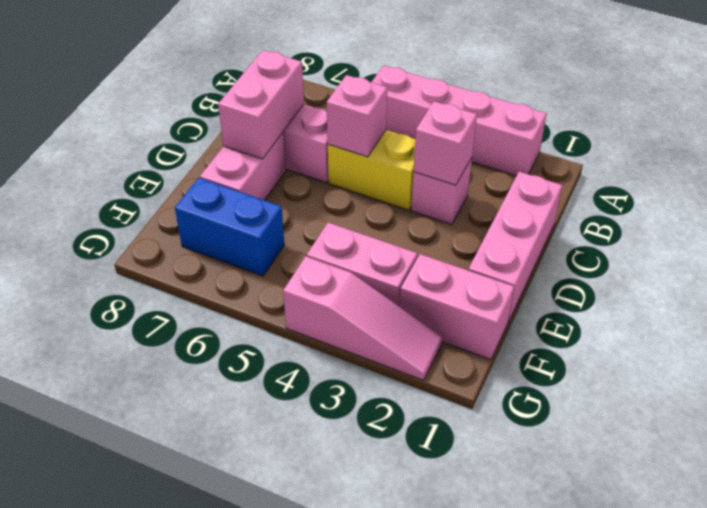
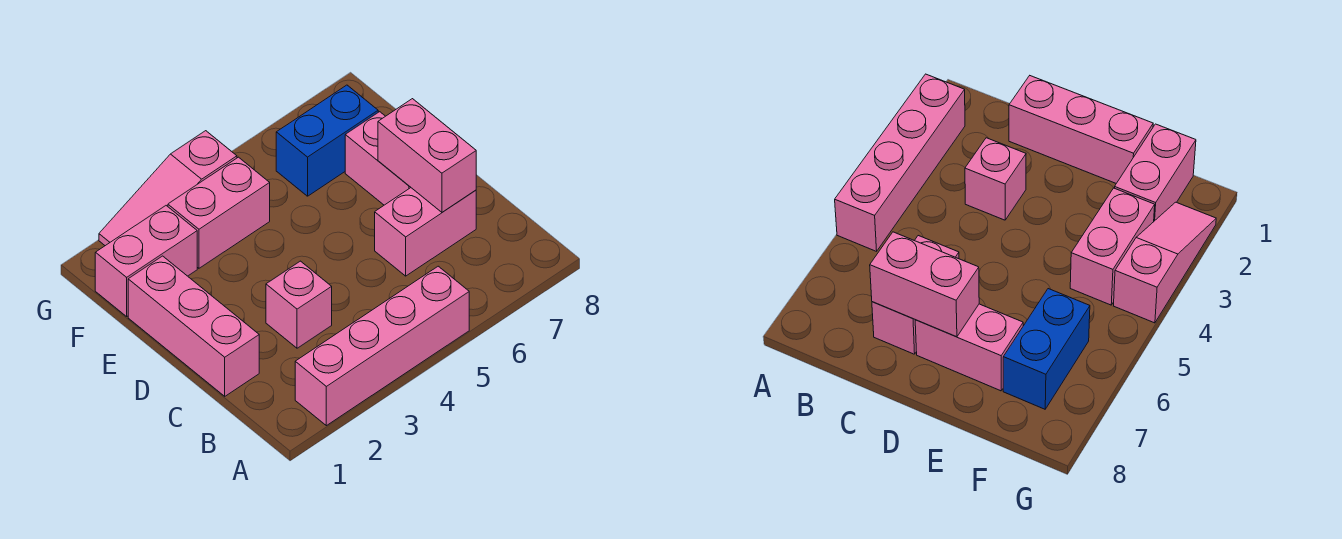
pink 1x1 brick [413,101,477,185] -> none
yellow 1x2 brick [328,130,415,210] -> none
pink 1x1 brick [327,75,387,157] -> none

